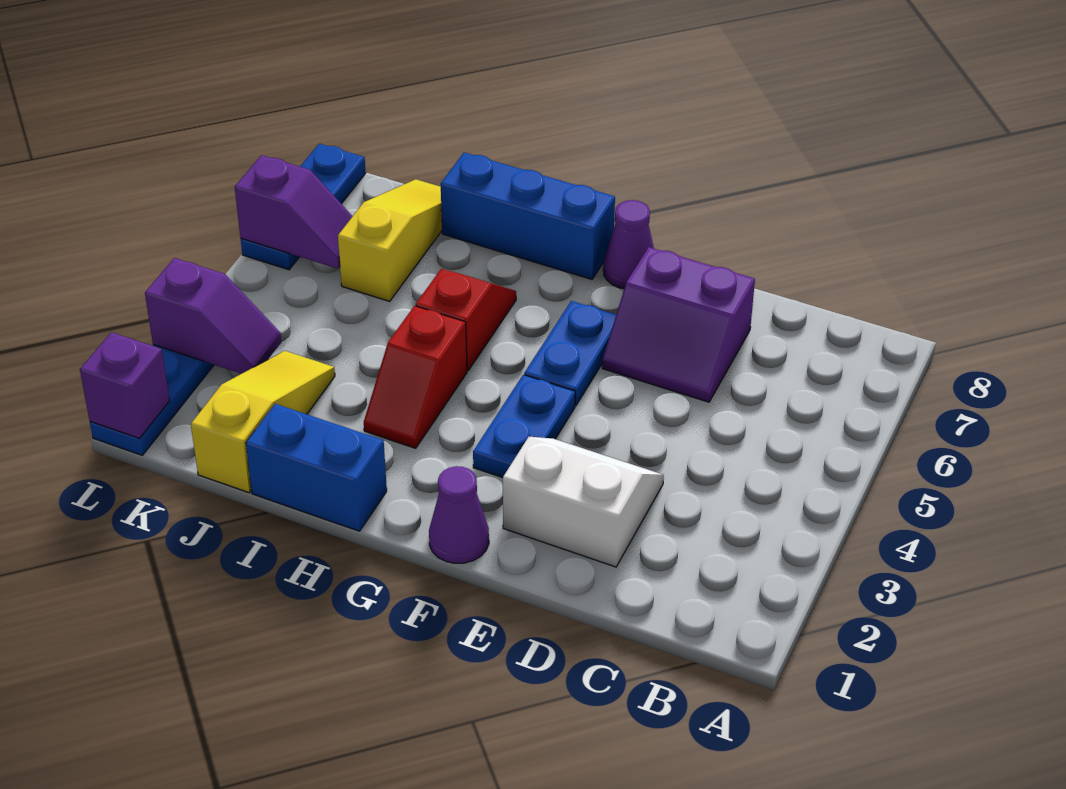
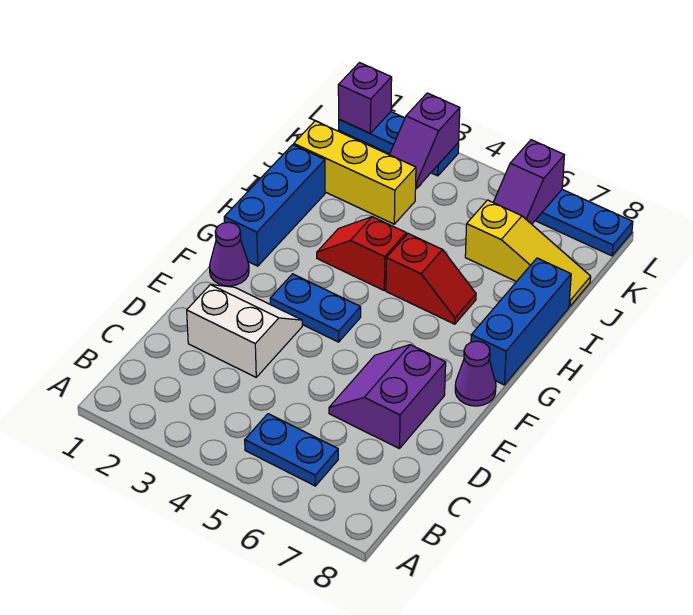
white 2x2 slope [503,437,664,567] -> white 2x2 slope turned to [187,285,302,377]
blue 1x2 plate [524,301,616,406] -> blue 1x2 plate moved to [245,414,338,486]
blue 1x2 brick [246,404,387,531] -> blue 1x3 brick [224,145,325,266]
yellow 1x3 slope [191,351,335,493] -> yellow 1x3 brick [294,121,416,224]

